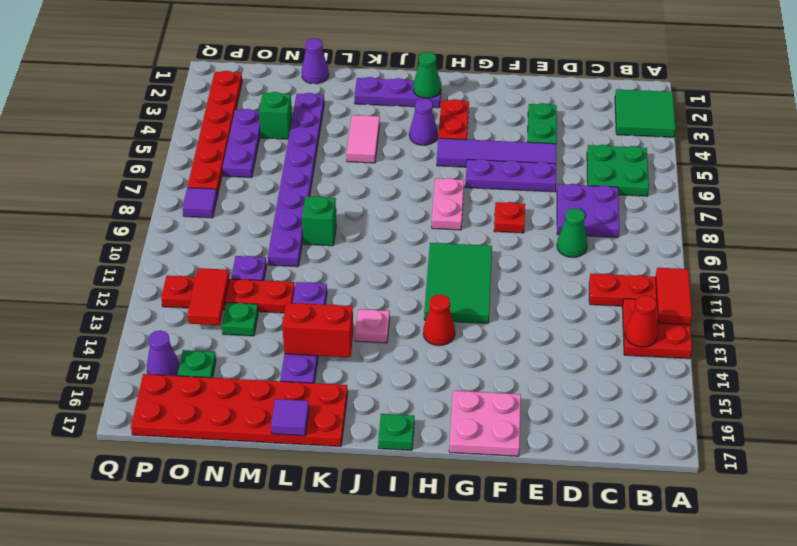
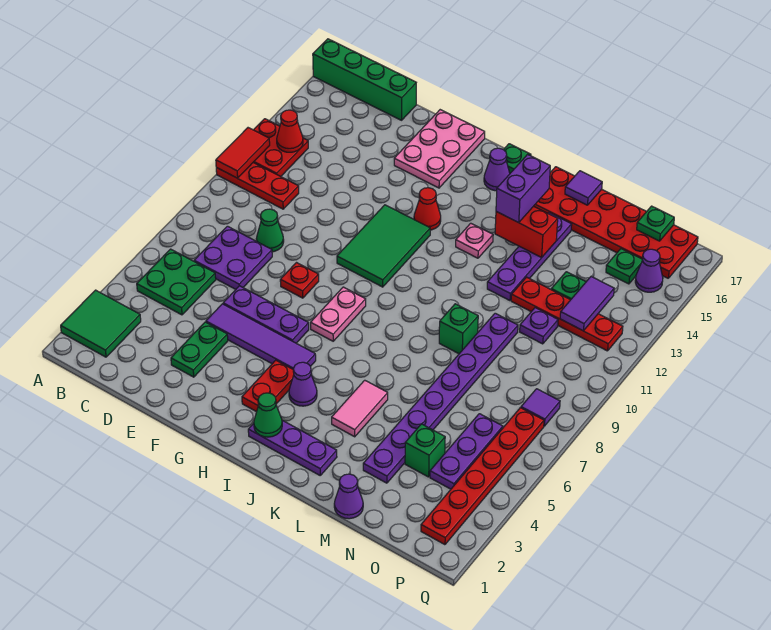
none -> green 1x4 brick [313,39,416,120]
pink 2x2 plate [449,391,521,456] -> pink 2x3 plate [394,110,485,188]
none -> purple 1x1 cone [484,148,510,191]
none -> purple 1x2 brick [496,155,550,223]
red 1x2 tile [187,268,229,325] -> purple 1x2 tile [560,277,614,331]
none -> green 1x1 plate [637,206,674,241]

